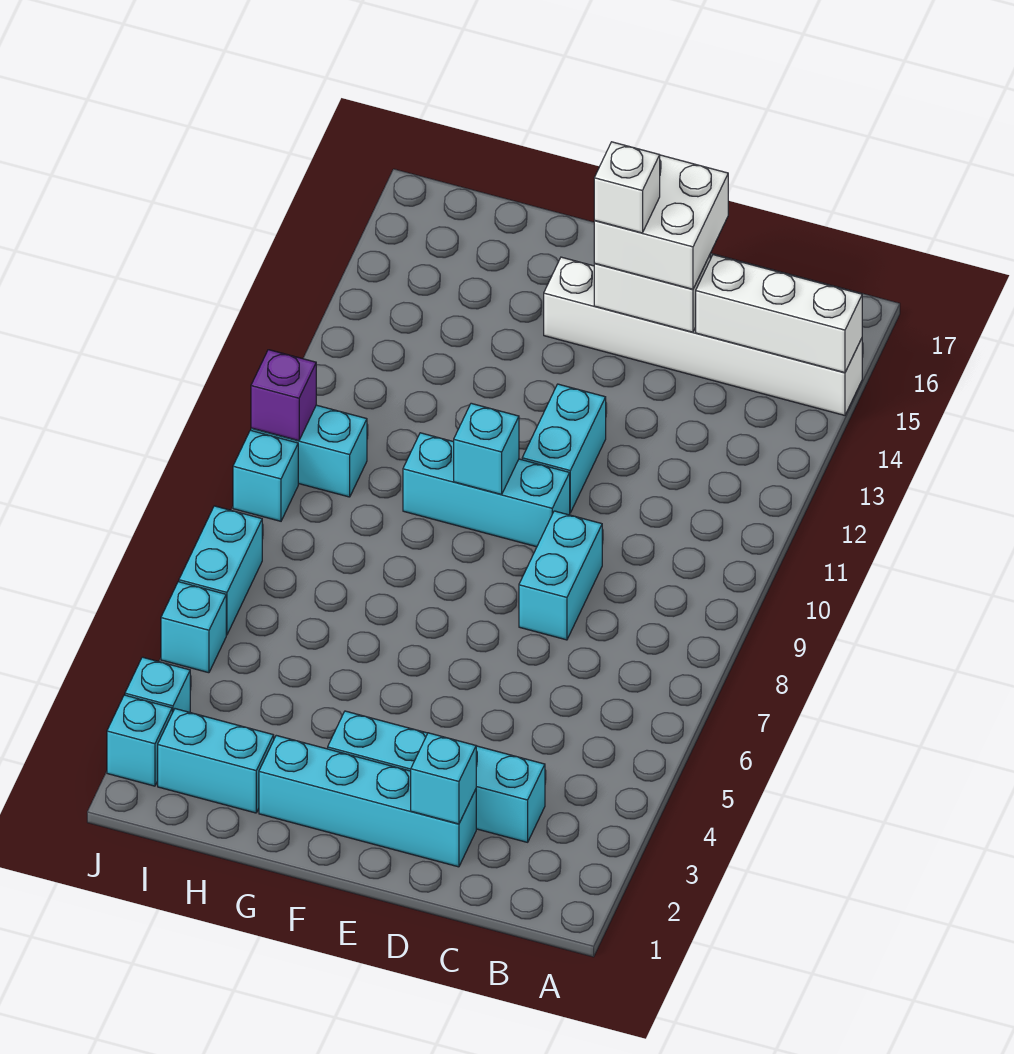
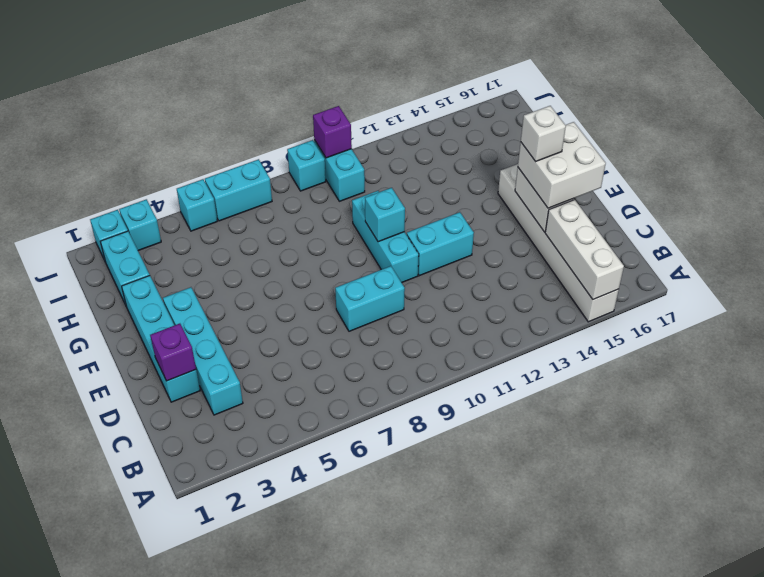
cyan 1x1 brick [411,733,476,824] -> purple 1x1 brick [150,324,196,381]

